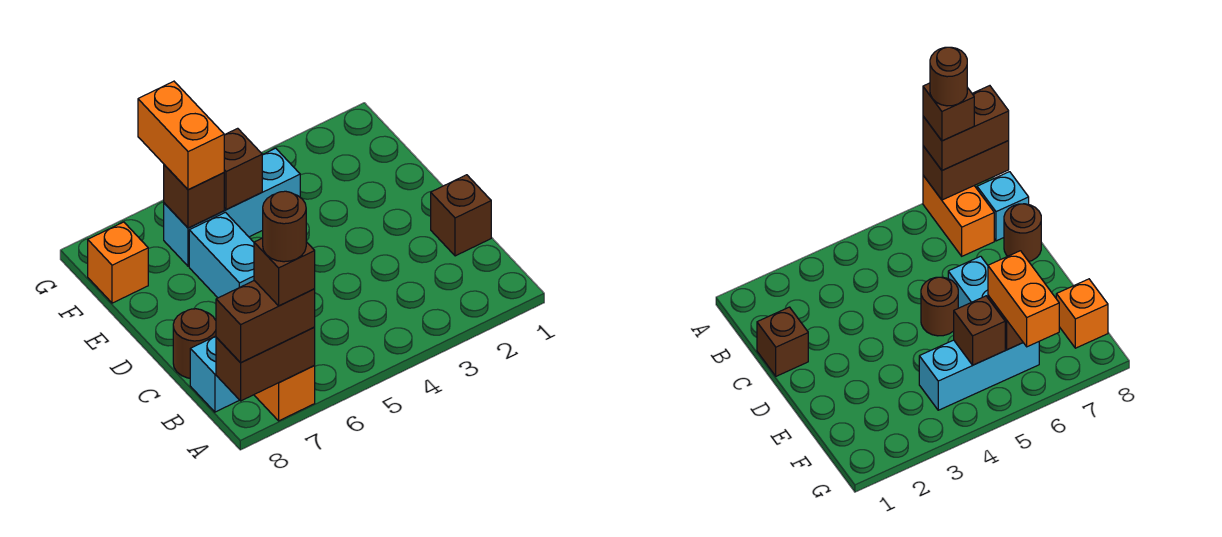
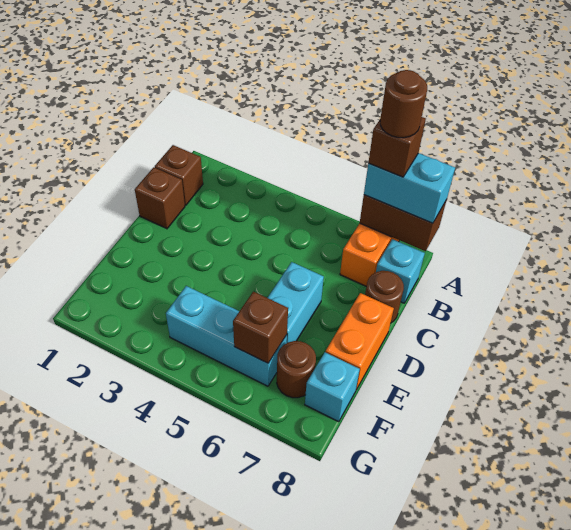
brown 1x2 brick [216,281,315,363] -> cyan 1x2 brick [364,153,455,223]
brown 1x1 round brick [921,277,958,336] -> brown 1x1 round brick moved to [277,341,316,398]
brown 1x1 brick [224,128,262,210] -> brown 1x1 brick moved to [155,145,203,205]
orange 1x2 brick [138,81,224,190] -> orange 1x2 brick moved to [326,293,394,390]
orange 1x1 brick [88,222,148,303] -> cyan 1x1 brick [305,352,360,422]

